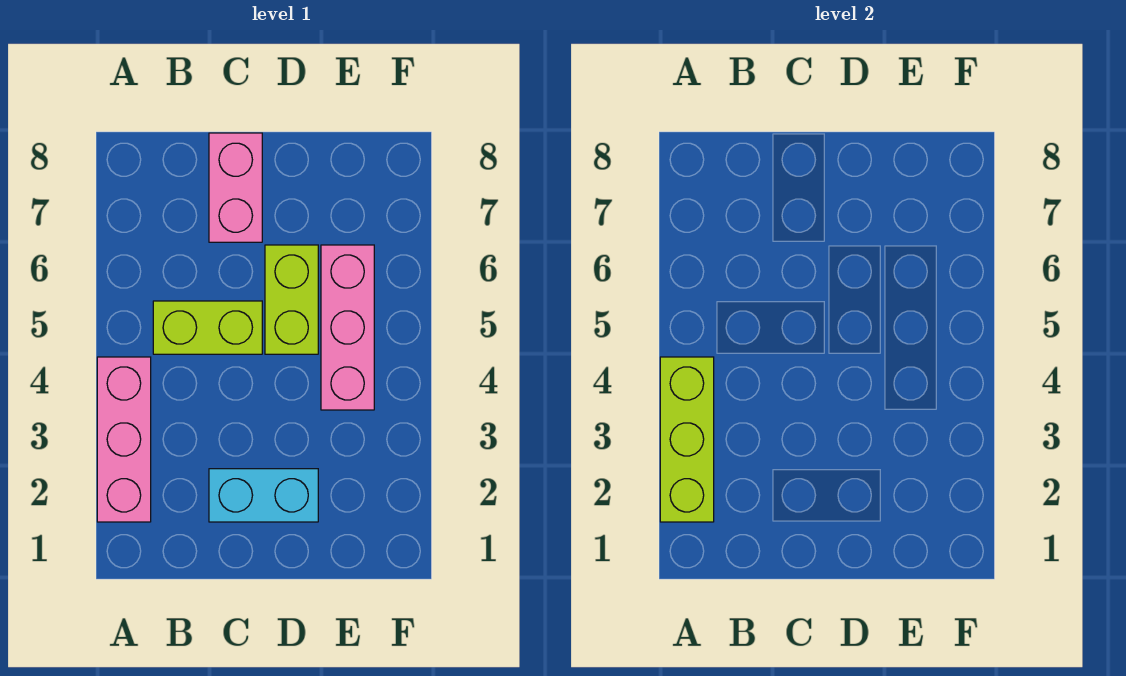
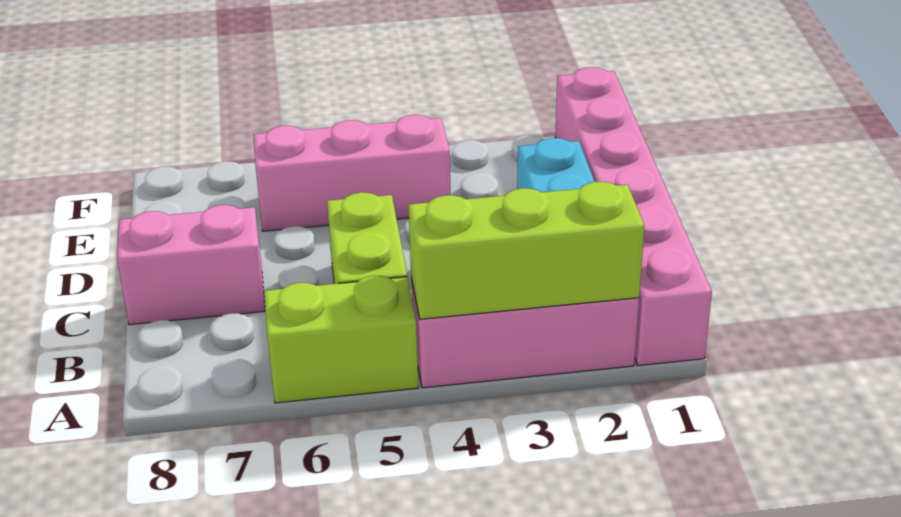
none -> pink 1x6 brick [555,67,712,366]
lime 1x2 brick [265,245,318,354] -> lime 1x2 brick moved to [264,276,418,403]

